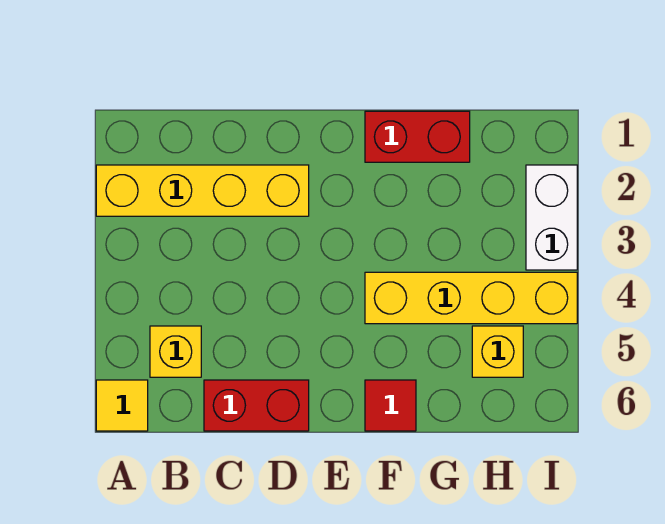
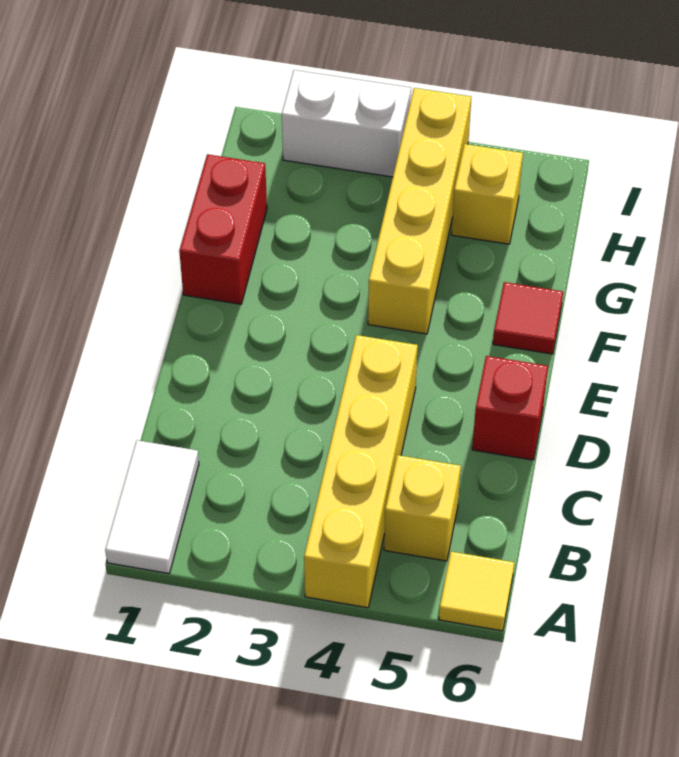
none -> white 1x2 tile [105,440,199,573]
yellow 1x4 brick [96,165,309,216] -> yellow 1x4 brick moved to [304,335,418,608]
red 1x2 brick [204,380,309,431] -> red 1x1 brick [472,356,548,460]

